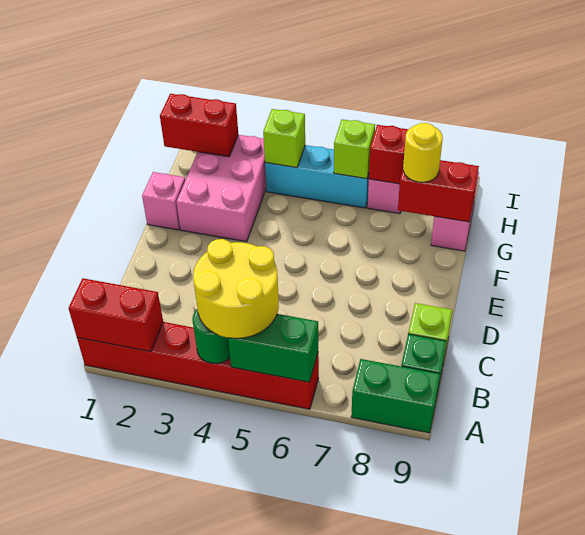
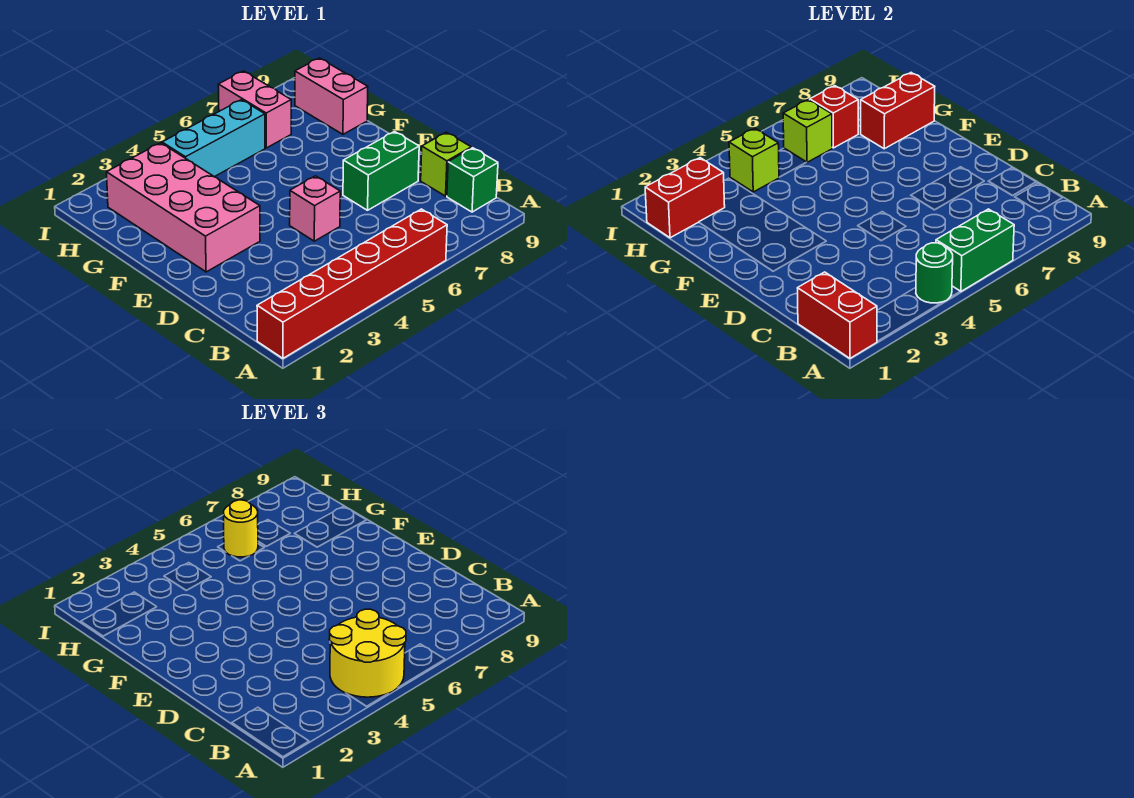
red 1x2 brick [68,278,163,352] -> red 1x2 brick turned to [798,272,877,358]
green 1x2 brick [351,359,440,433] -> green 1x2 brick moved to [343,132,419,210]
pink 1x1 brick [142,172,185,230] -> pink 1x1 brick moved to [290,176,340,241]
pink 2x3 brick [176,135,266,242] -> pink 2x4 brick [107,143,260,272]
yellow 1x1 round brick [403,123,443,182] -> yellow 1x1 round brick moved to [223,500,258,557]

